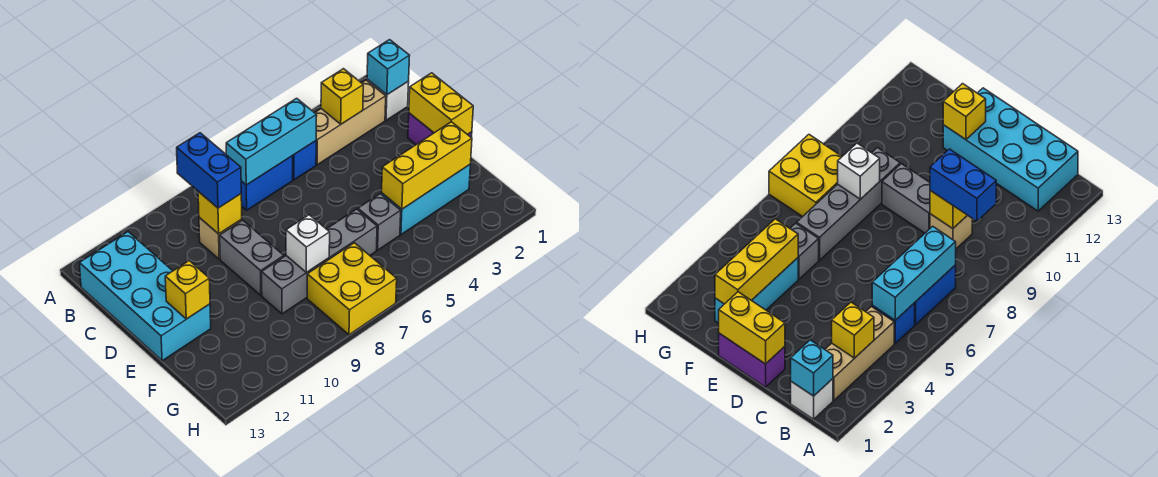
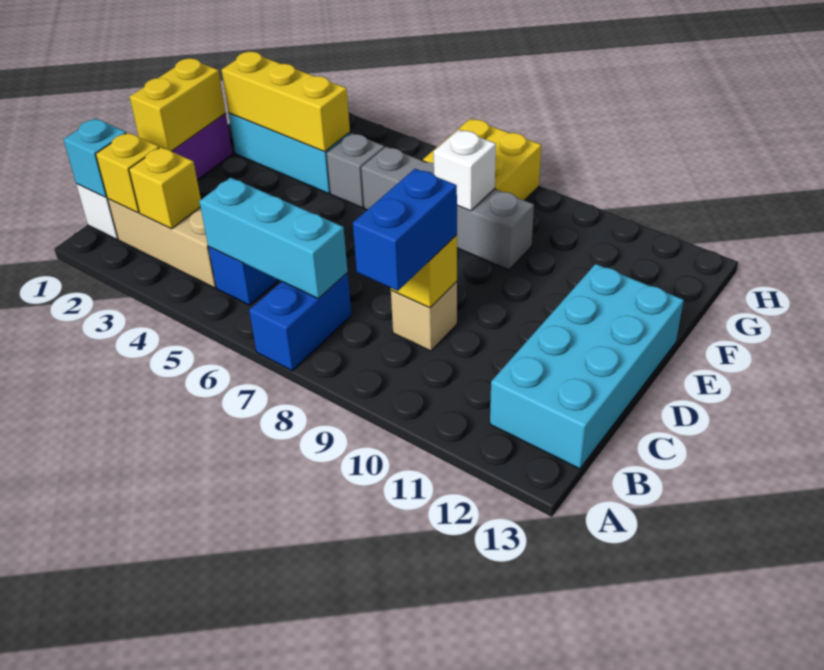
blue 1x2 brick [241,156,293,210] -> blue 1x2 brick turned to [249,273,351,371]
grey 1x2 brick [220,220,284,295] -> none
yellow 1x1 brick [165,261,210,319] -> yellow 1x1 brick moved to [96,132,159,213]

